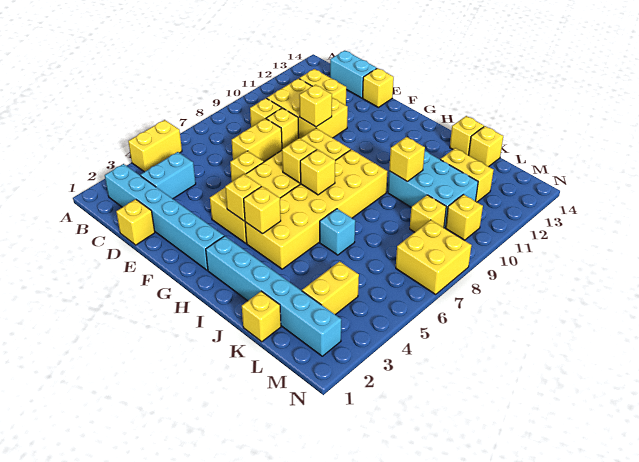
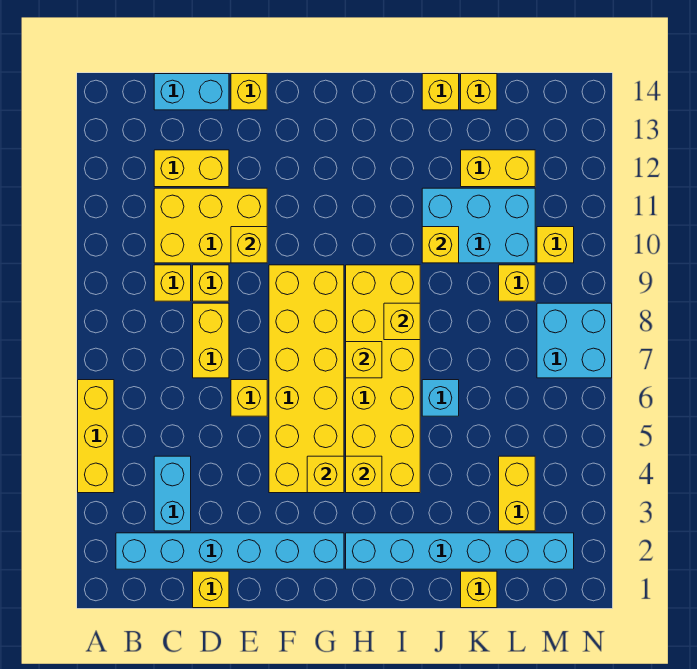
yellow 1x2 brick [128,120,182,172] -> yellow 1x3 brick [78,380,114,493]
yellow 1x1 brick [282,138,317,183] -> yellow 1x1 brick moved to [384,303,420,340]
yellow 2x2 brick [396,220,472,294] -> cyan 2x2 brick [537,303,612,378]

